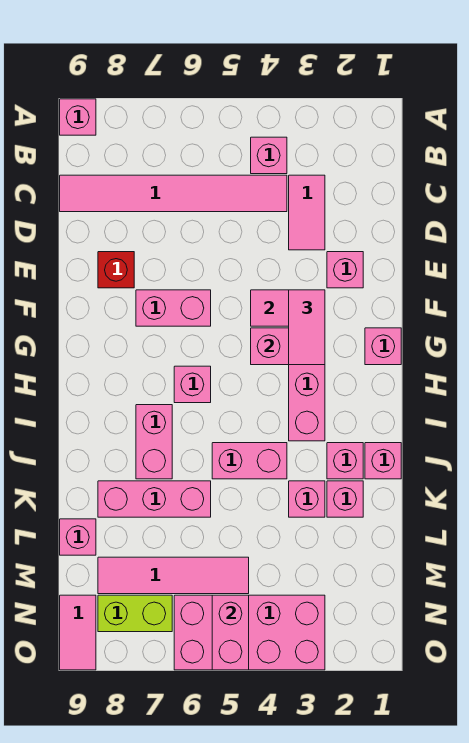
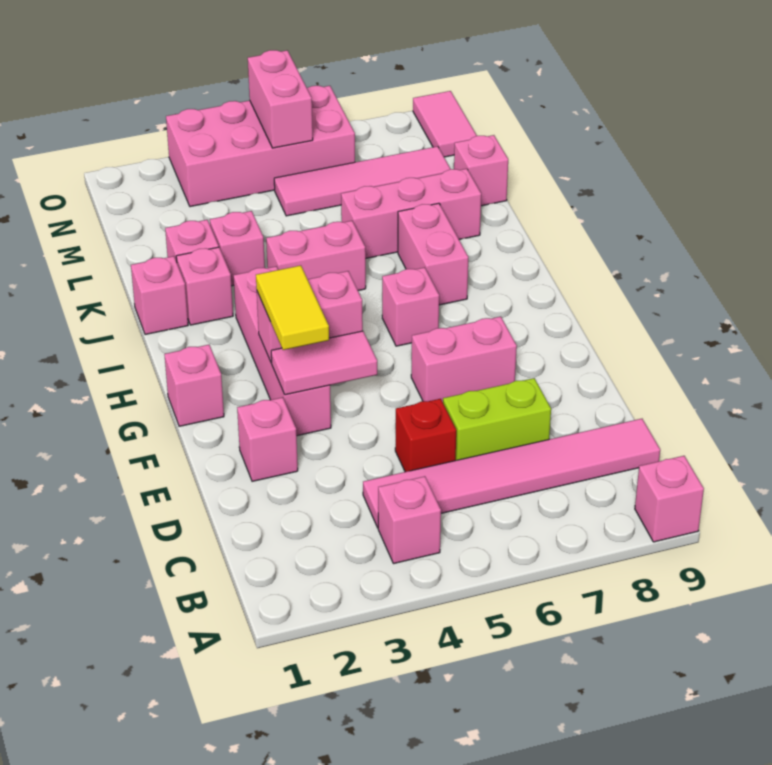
pink 1x2 tile [289,175,325,250] -> none
red 1x1 brick [98,252,134,288] -> red 1x1 brick moved to [395,399,456,472]
pink 1x2 tile [289,290,325,365] -> yellow 1x2 tile [256,265,329,350]
lime 1x2 brick [98,595,172,632] -> lime 1x2 brick moved to [443,378,551,460]

